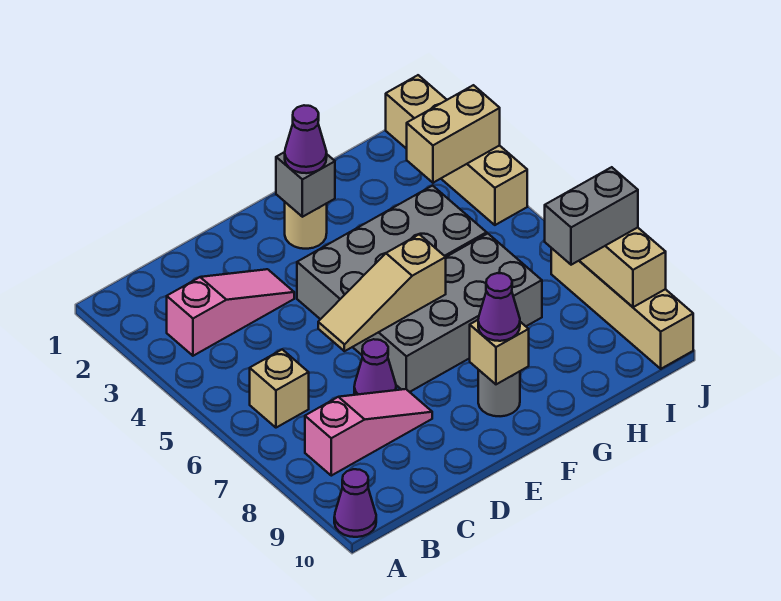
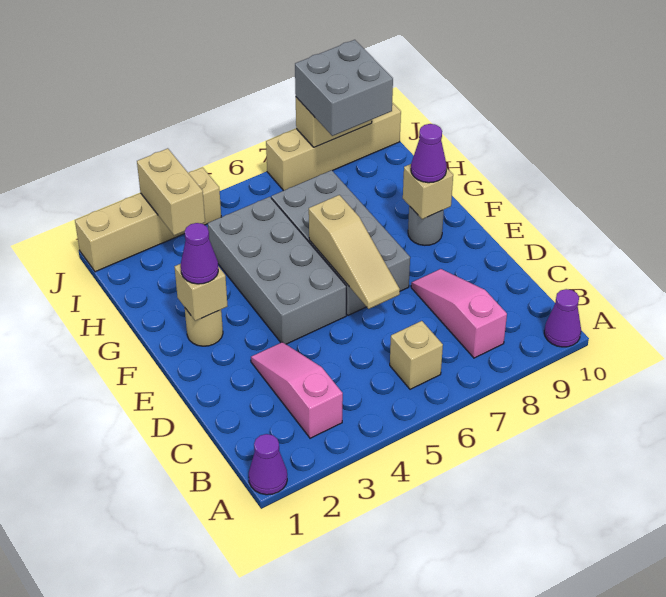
purple 1x1 cone [354,339,396,395] -> purple 1x1 cone moved to [249,434,287,495]
grey 1x1 brick [276,152,335,217] -> tan 1x1 brick [175,264,227,321]
grey 1x2 brick [545,167,638,265] -> grey 2x2 brick [295,40,393,136]

